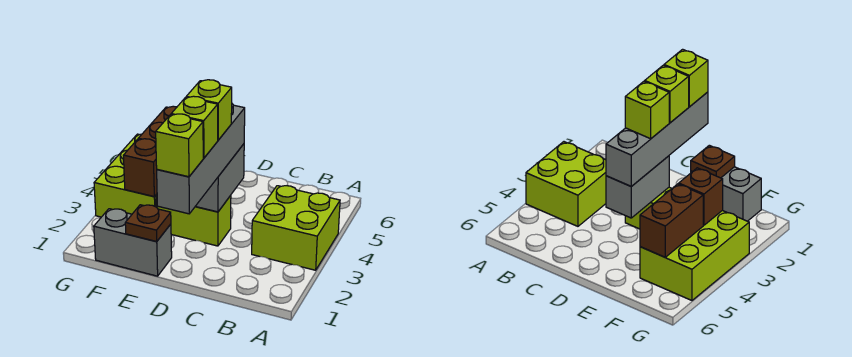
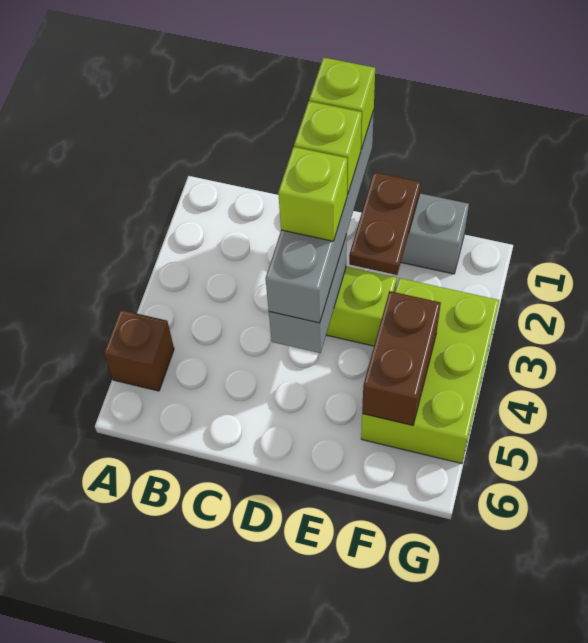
lime 2x2 brick [252,185,340,270] -> none
brown 1x1 plate [125,205,171,242] -> brown 1x2 plate [349,172,421,275]
brown 1x1 brick [123,139,157,197] -> brown 1x1 brick moved to [104,310,174,391]

